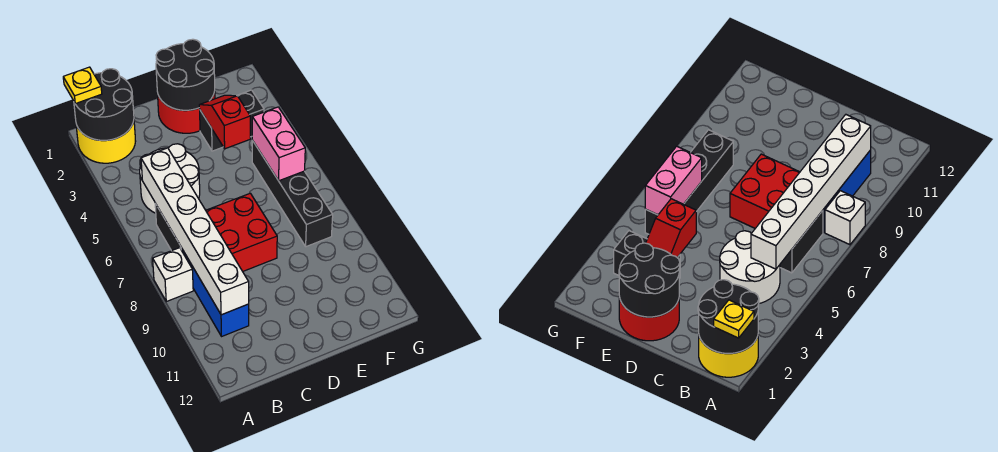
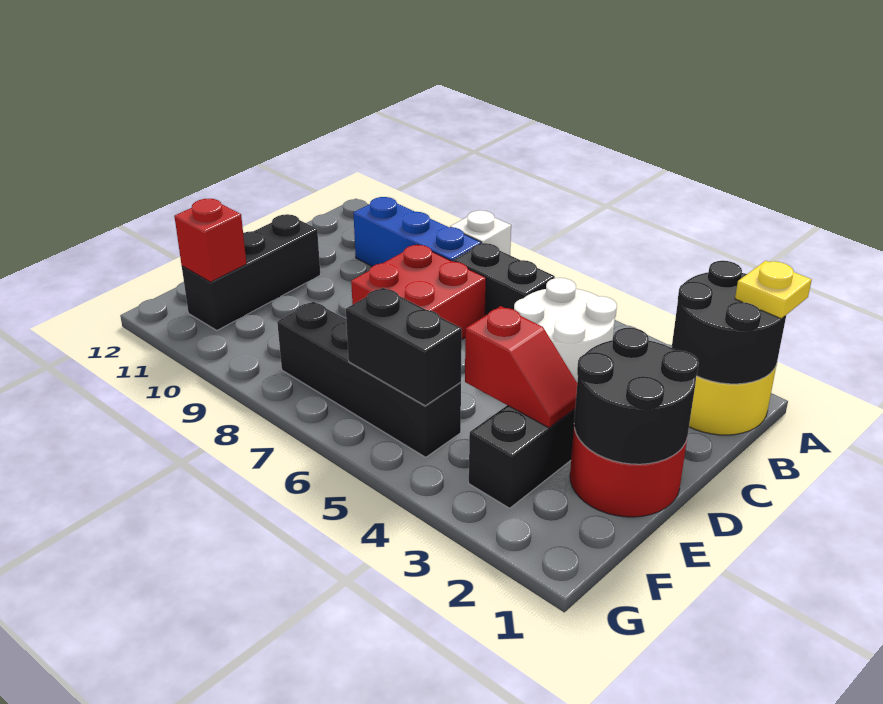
white 1x6 brick [141,148,249,315] -> none
none -> black 1x3 brick [182,214,320,330]
pink 1x2 brick [252,107,305,181] -> black 1x2 brick [346,288,462,406]
none -> red 1x1 brick [174,199,247,282]

